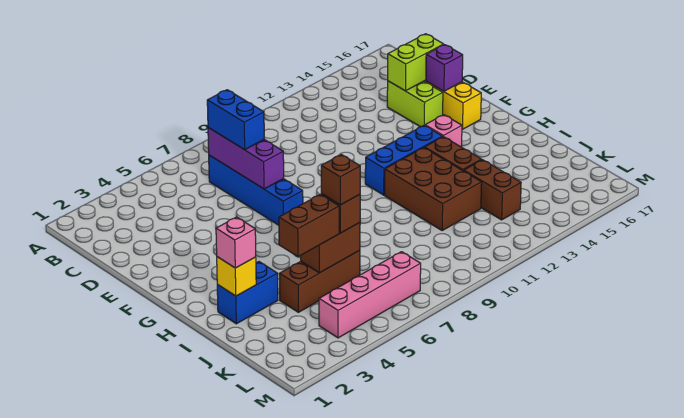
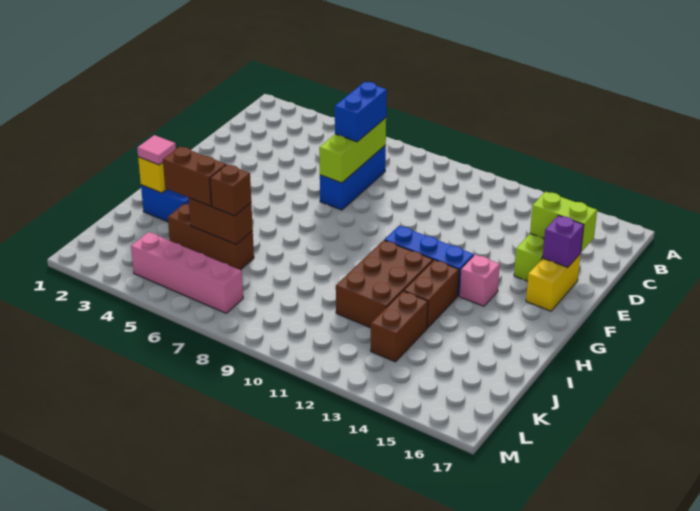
blue 1x4 brick [209,155,303,225] -> blue 1x3 brick [320,145,386,210]
purple 1x3 brick [208,128,284,189] -> lime 1x3 brick [319,118,386,183]
pink 1x1 brick [216,217,256,268] -> pink 1x1 tile [137,135,176,165]
brown 1x1 brick [321,155,360,205] -> none

